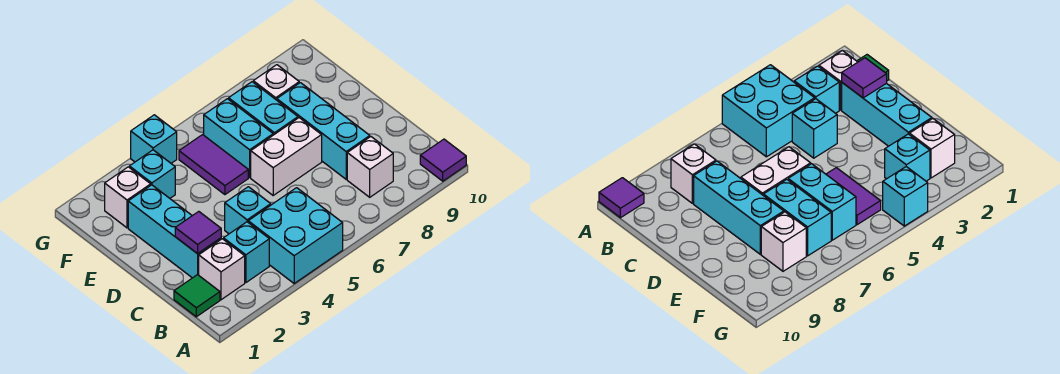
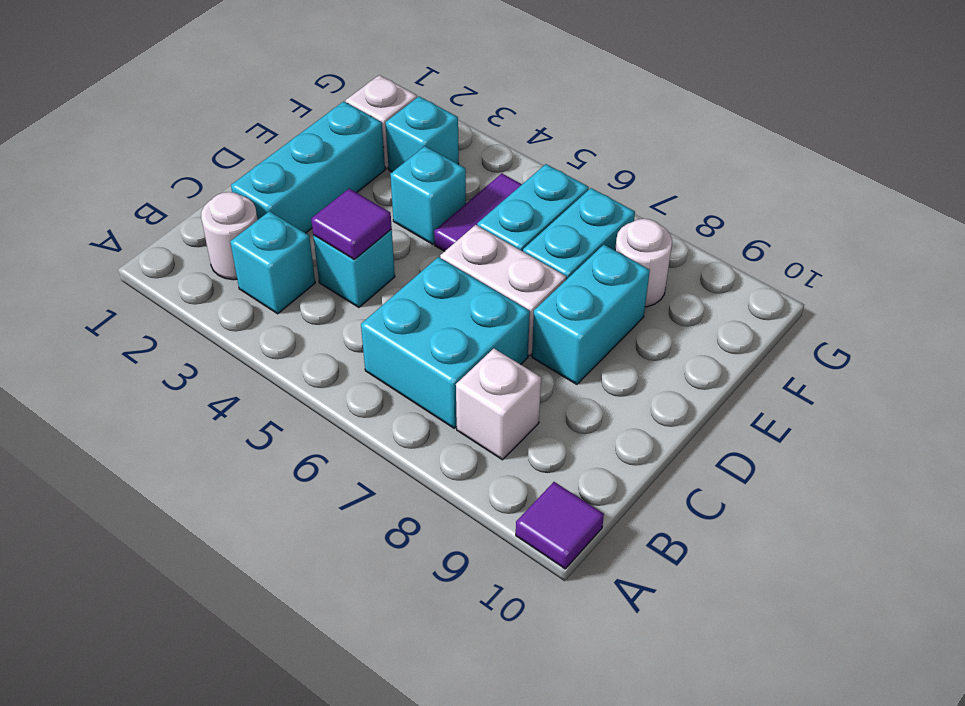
cyan 2x2 brick [248,188,343,283] -> cyan 2x2 brick moved to [361,257,530,428]
green 1x1 tile [174,275,220,317] -> none
white 1x1 brick [199,239,245,300] -> white 1x1 round brick [201,192,258,280]
purple 1x1 tile [175,211,221,254] -> purple 1x1 tile moved to [311,189,392,259]
cyan 1x3 brick [277,83,370,179] -> cyan 1x2 brick [532,245,650,384]
white 1x1 brick [253,65,299,100] -> white 1x1 round brick [615,219,672,307]
cyan 1x1 brick [131,115,177,163] -> cyan 1x1 brick moved to [390,146,466,244]

